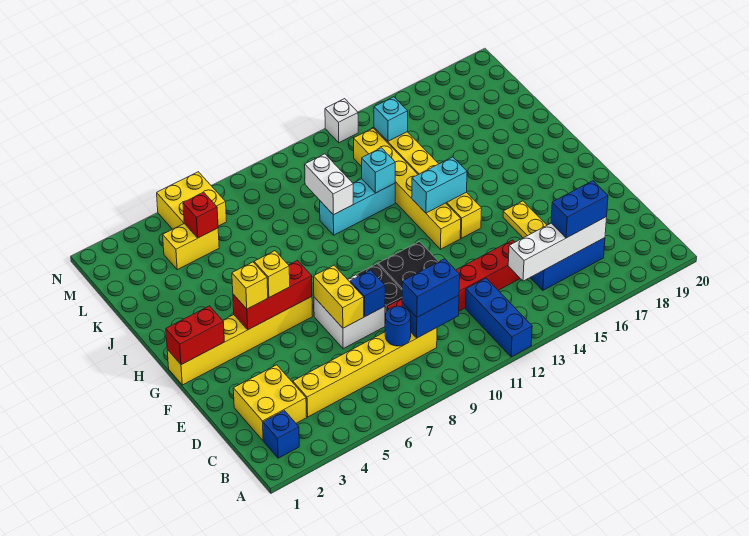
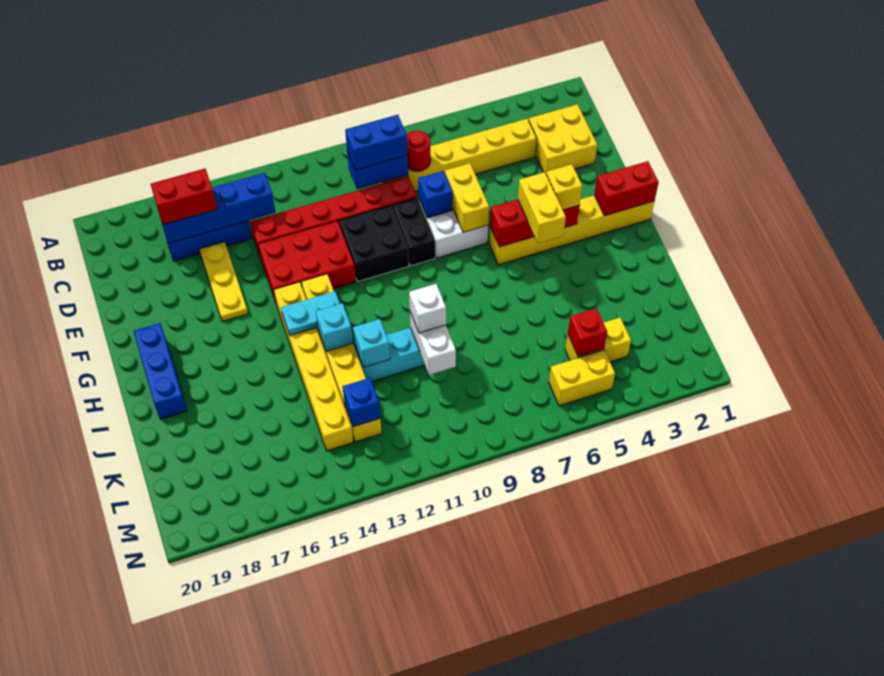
blue 1x3 brick [466,278,532,357] -> blue 1x3 brick moved to [134,323,187,419]
blue 1x1 brick [263,411,299,458] -> blue 1x1 brick moved to [342,378,380,427]
blue 1x1 round brick [385,306,411,346] -> red 1x1 round brick [407,131,431,171]
white 1x4 brick [508,217,607,281] -> blue 1x4 brick [161,173,275,243]
blue 1x2 brick [551,181,608,238] -> red 1x2 brick [151,169,217,225]
none -> red 2x3 brick [258,221,356,302]
yellow 1x1 brick [254,251,290,297] -> yellow 1x2 brick [518,172,566,243]
cyan 1x2 brick [412,157,467,213] -> cyan 1x2 plate [281,291,340,335]
cyan 1x1 brick [374,97,408,141] -> cyan 1x1 brick moved to [316,303,353,351]
yellow 2x2 brick [157,172,227,229] -> yellow 1x2 brick [549,350,615,406]
white 1x1 brick [325,99,358,143] -> white 1x1 brick moved to [409,284,446,333]

